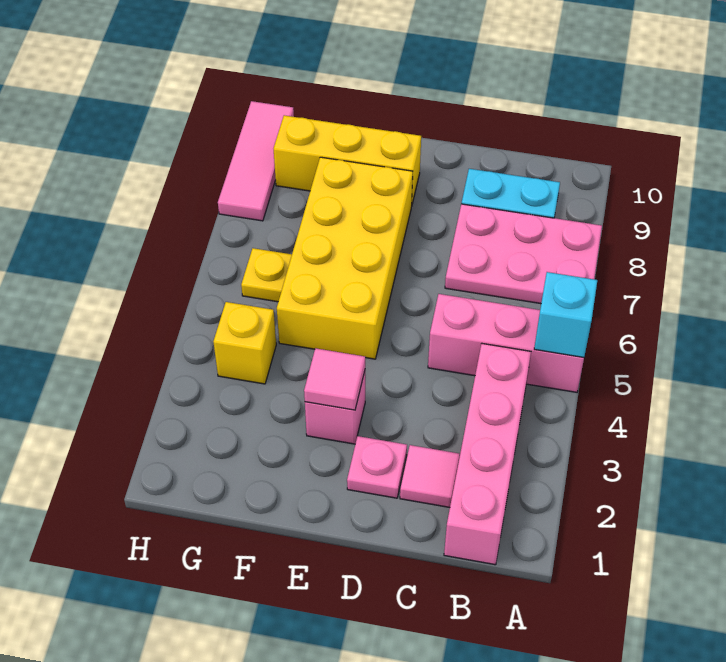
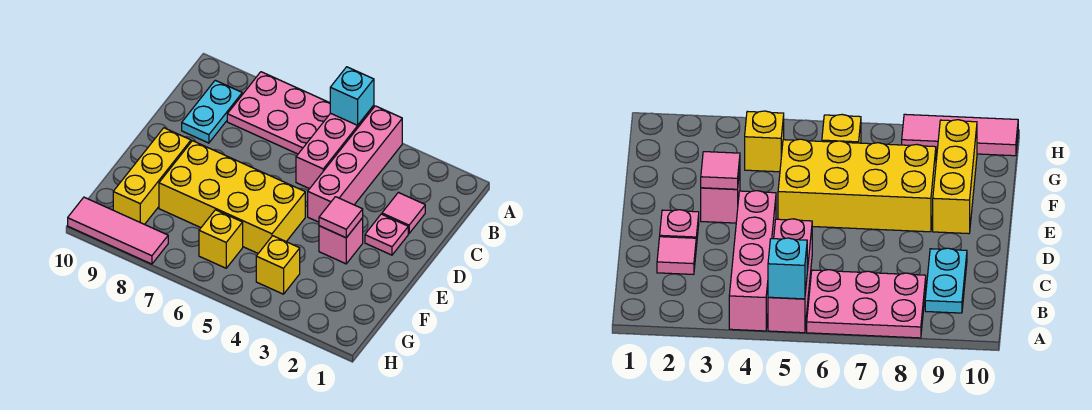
pink 2x3 plate [445,204,602,304] -> pink 2x3 plate turned to [227,72,330,154]
pink 1x4 brick [444,344,531,565] -> pink 1x4 brick turned to [308,106,402,222]
yellow 1x1 plate [241,248,292,302] -> yellow 1x1 brick [199,210,243,268]

